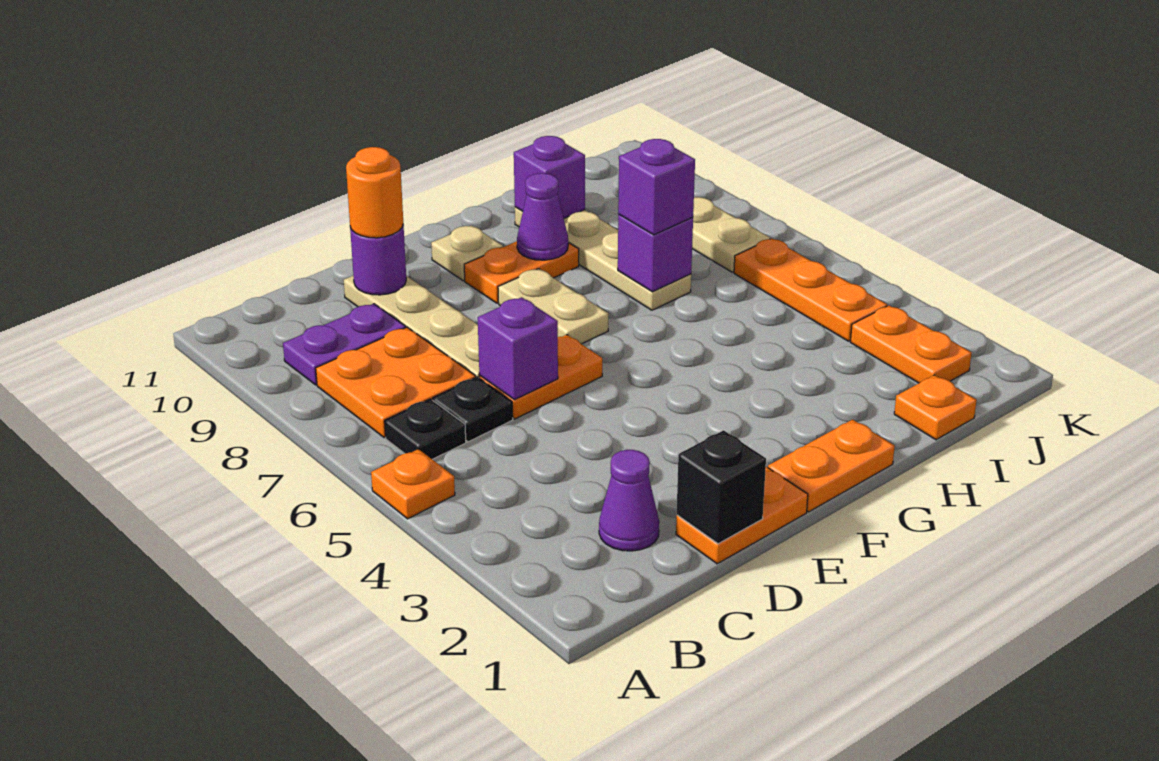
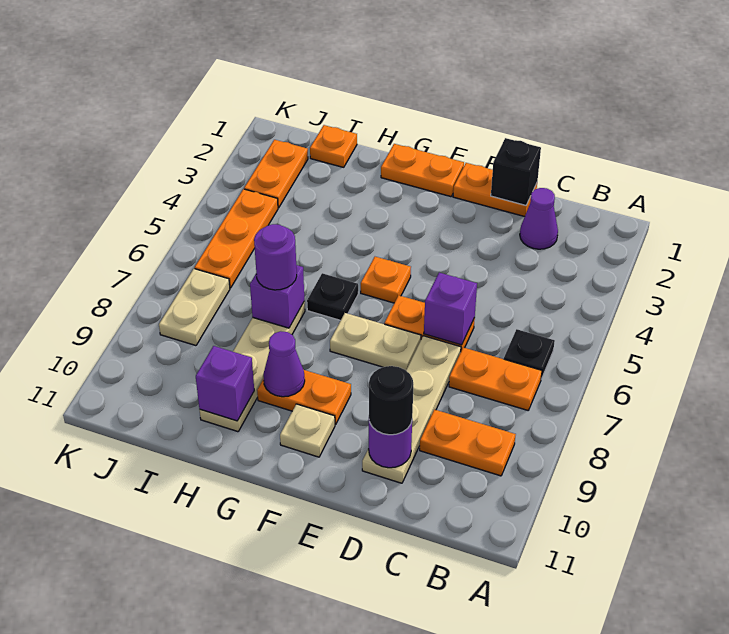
orange 1x1 plate [371,449,455,519] -> orange 1x1 plate moved to [361,257,411,303]
orange 2x2 plate [316,327,476,438] -> orange 1x2 plate [449,347,542,410]
purple 1x2 plate [283,304,406,385] -> orange 1x2 plate [420,410,516,476]
black 1x1 plate [433,377,513,442] -> black 1x1 plate moved to [307,273,358,320]
orange 1x1 round brick [346,147,403,238] -> black 1x1 round brick [369,366,413,435]
tan 1x2 plate [498,269,608,344] -> tan 1x2 plate turned to [330,313,421,370]
purple 1x1 brick [618,139,695,235] -> purple 1x1 round brick [254,224,297,290]

